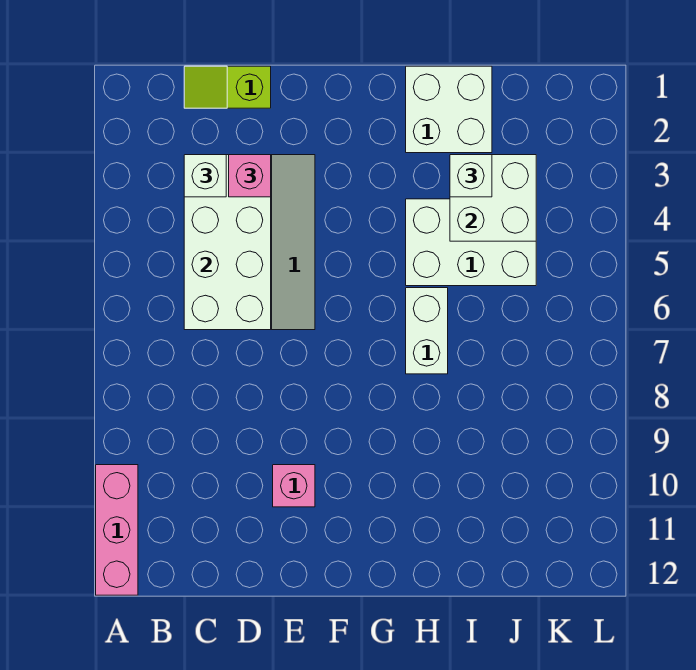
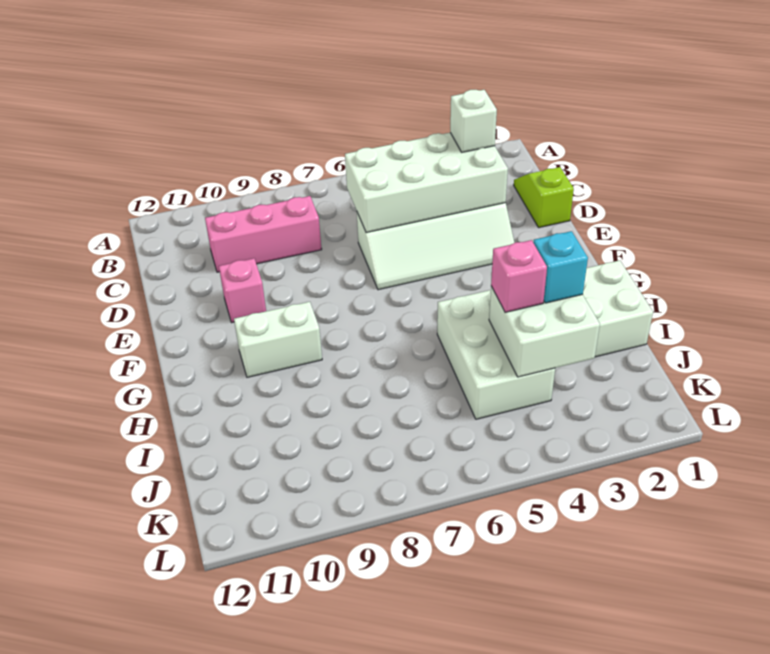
pink 1x3 brick [96,465,138,595] -> pink 1x3 brick moved to [205,196,322,272]
pink 1x1 brick [229,155,271,197] -> pink 1x1 brick moved to [491,240,547,312]
white 1x2 brick [406,288,448,374] -> white 1x2 brick moved to [234,302,322,377]
white 1x1 brick [450,155,492,197] -> cyan 1x1 brick [533,231,588,303]

